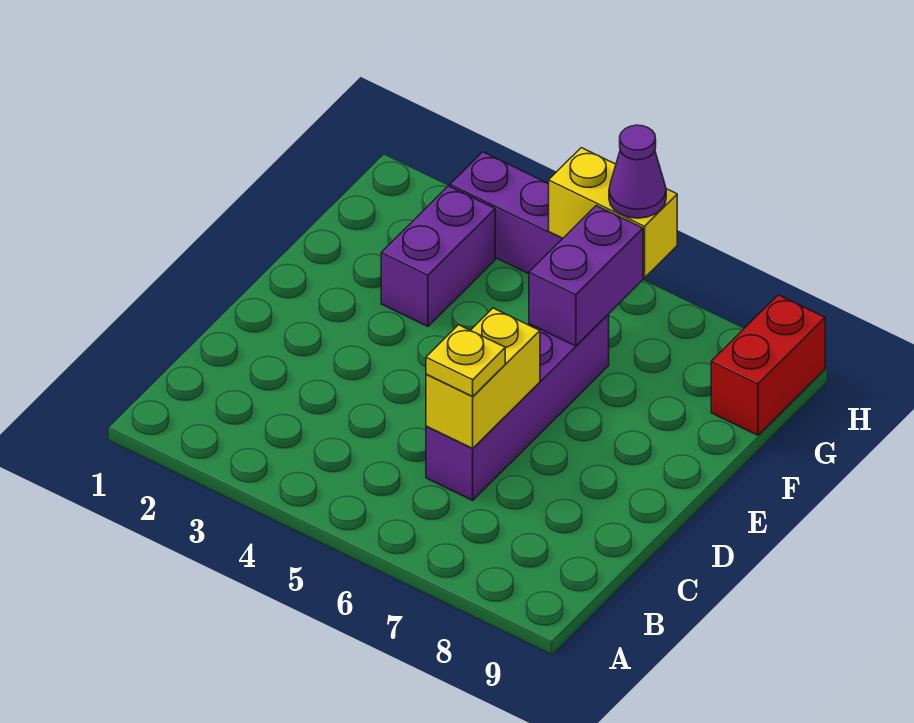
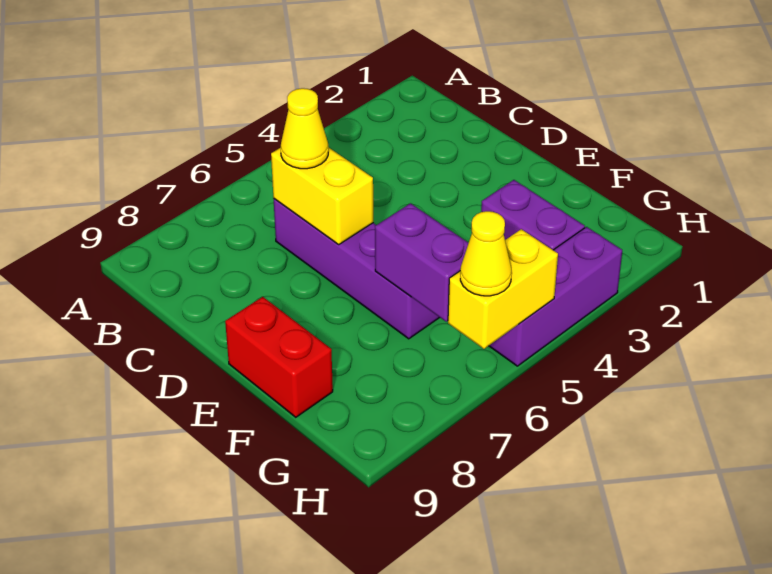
yellow 1x1 plate [426,325,505,396] -> yellow 1x1 cone [281,88,328,169]
red 1x2 brick [711,295,825,435] -> red 1x2 brick moved to [225,297,333,417]
purple 1x1 cone [609,125,666,218] -> yellow 1x1 cone [460,211,512,296]

